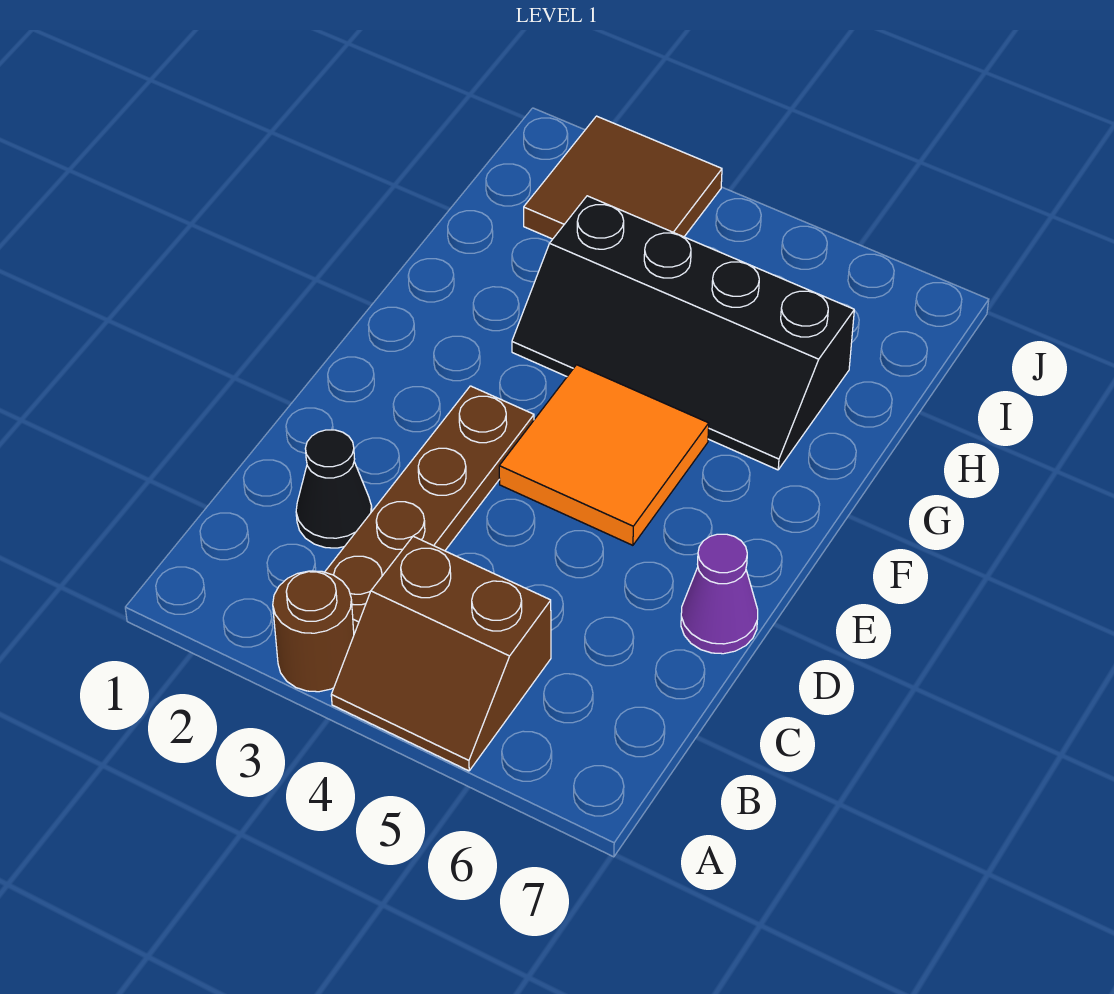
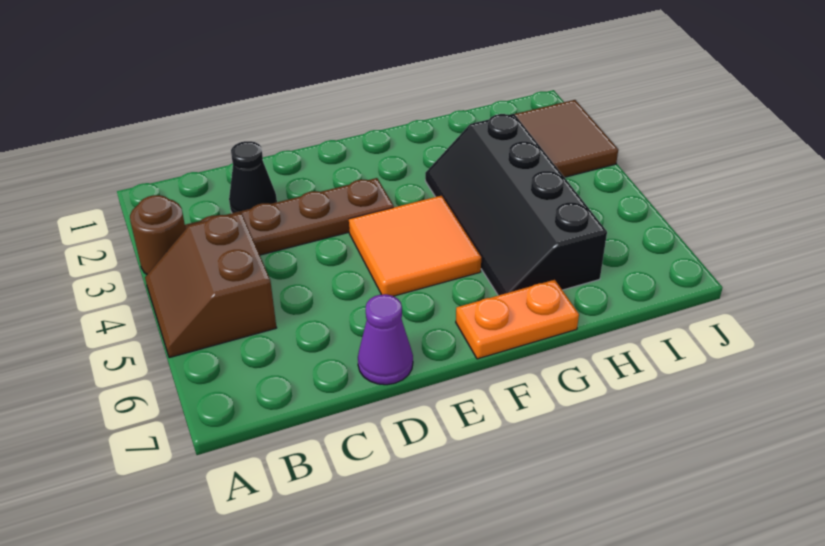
none -> orange 1x2 plate [456,280,579,359]

